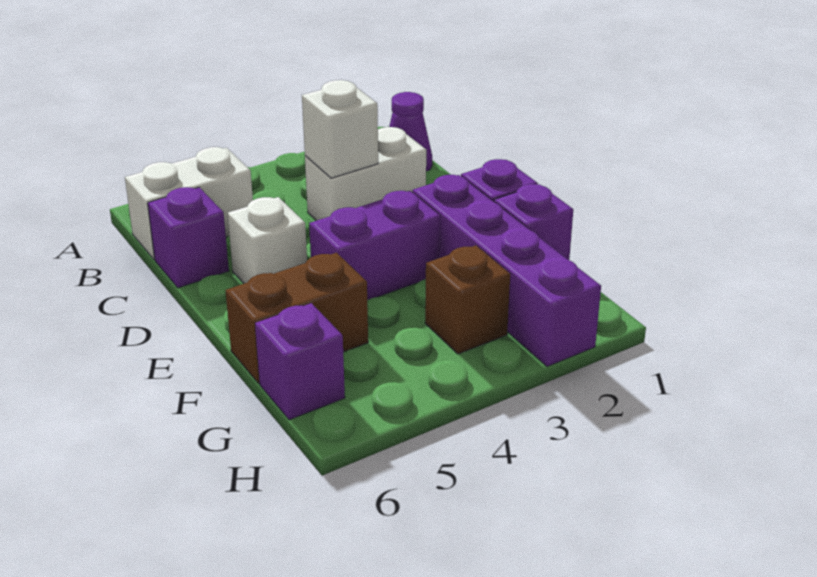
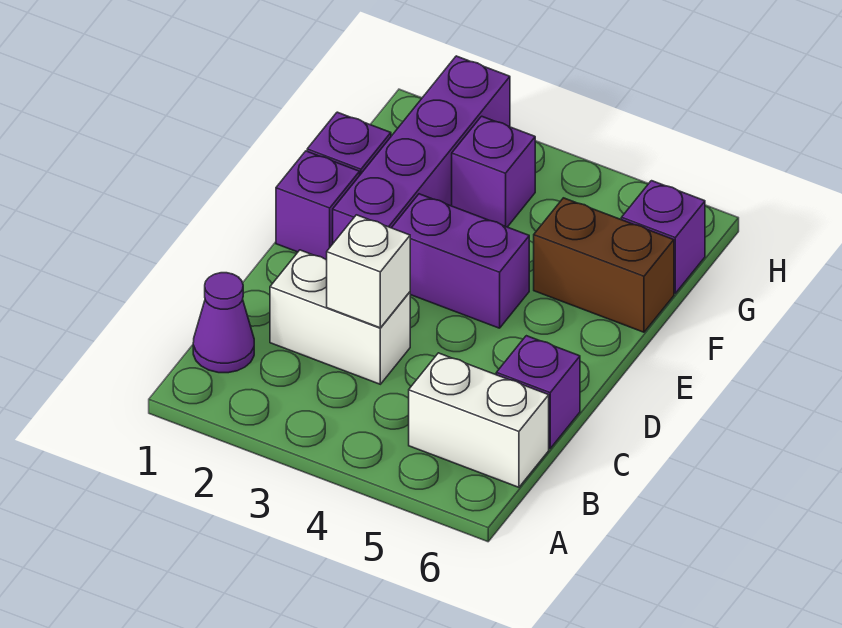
white 1x1 brick [228,197,307,283] -> none
brown 1x1 brick [425,245,510,354] -> purple 1x1 brick [452,116,535,227]

